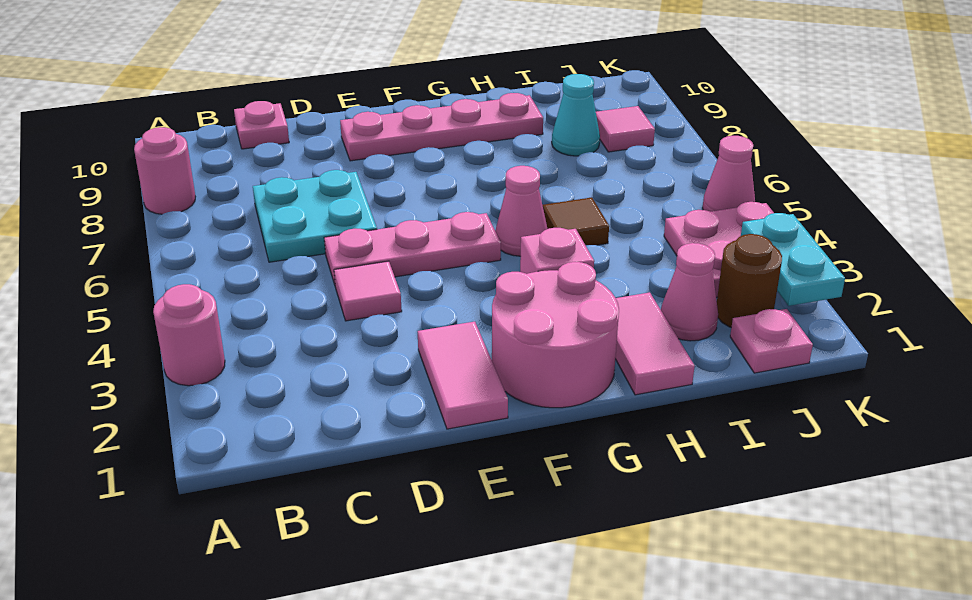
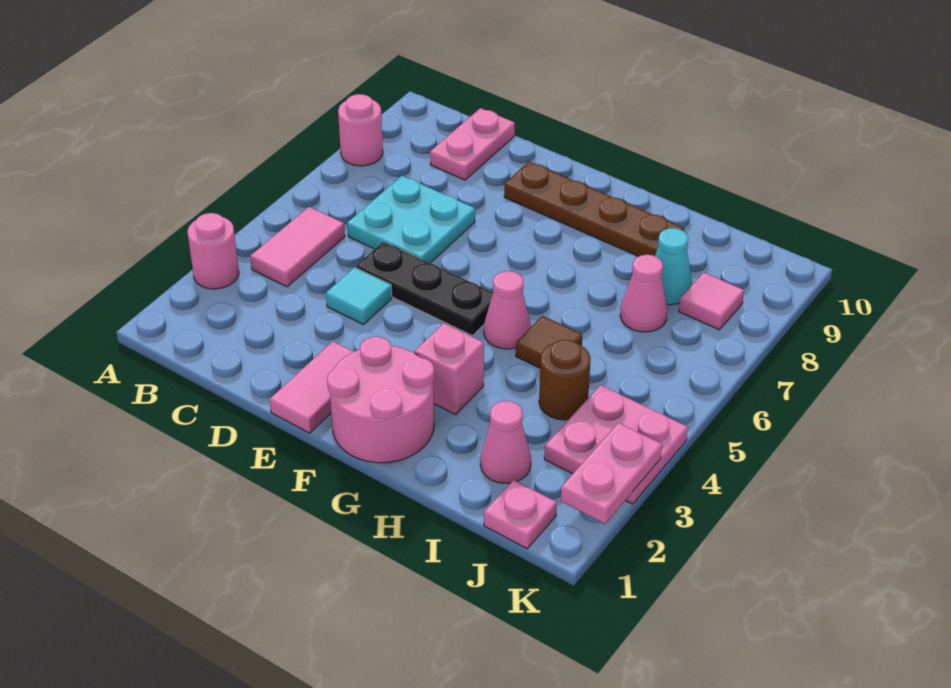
pink 1x1 plate [234,101,289,149] -> pink 1x2 plate [430,108,515,180]
pink 1x1 tile [334,261,402,321] -> cyan 1x1 tile [326,267,392,325]
pink 1x3 plate [324,212,501,285] -> black 1x3 plate [356,242,493,336]
pink 1x4 plate [340,93,543,161] -> brown 1x4 plate [504,162,684,256]
pink 1x2 tile [615,292,695,395] -> pink 1x2 tile moved to [250,207,345,287]
brown 1x1 round brick [717,234,782,327] -> brown 1x1 round brick moved to [539,340,591,420]
cyan 1x2 plate [741,213,845,306] -> pink 1x2 plate [561,423,662,524]
pink 1x1 cone [702,136,755,212] -> pink 1x1 cone moved to [620,255,668,332]

